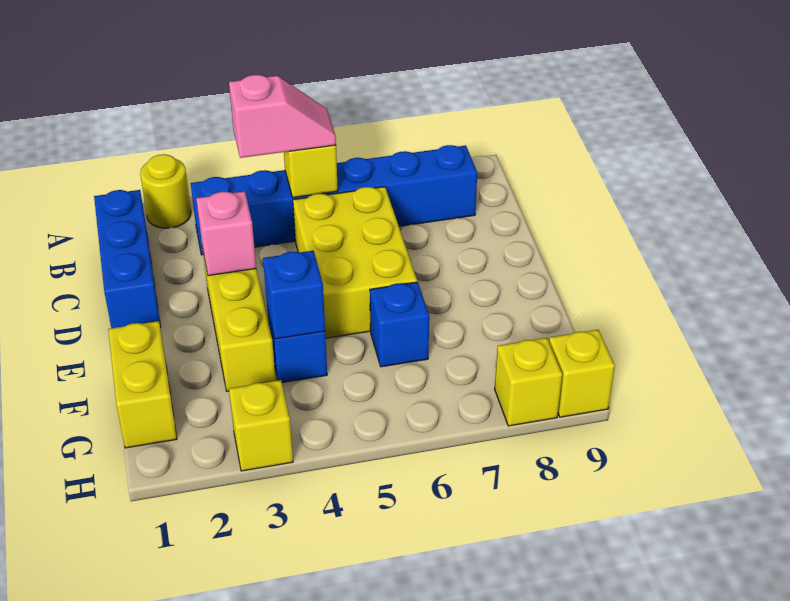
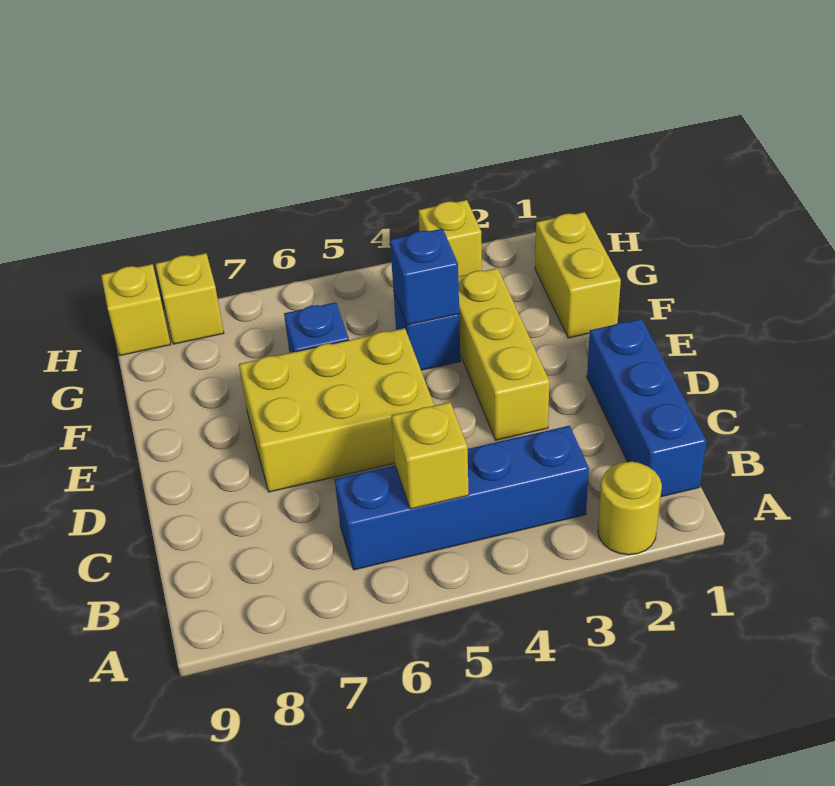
blue 1x6 brick [191,145,477,255] -> blue 1x4 brick [335,426,589,570]
pink 1x2 slope [229,75,336,158] -> none
yellow 2x3 brick [293,187,417,338] -> yellow 2x3 brick turned to [239,328,434,492]
pink 1x1 brick [196,191,256,276] -> none

